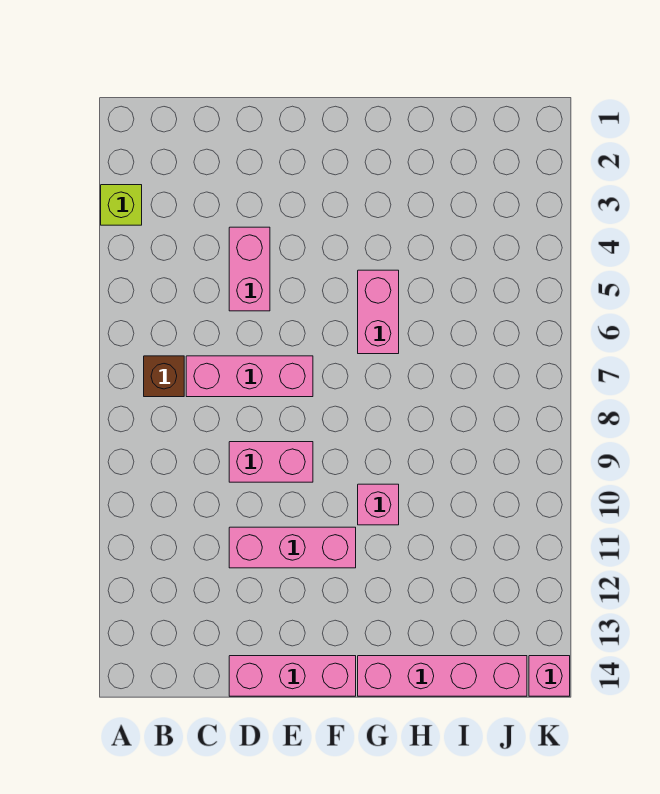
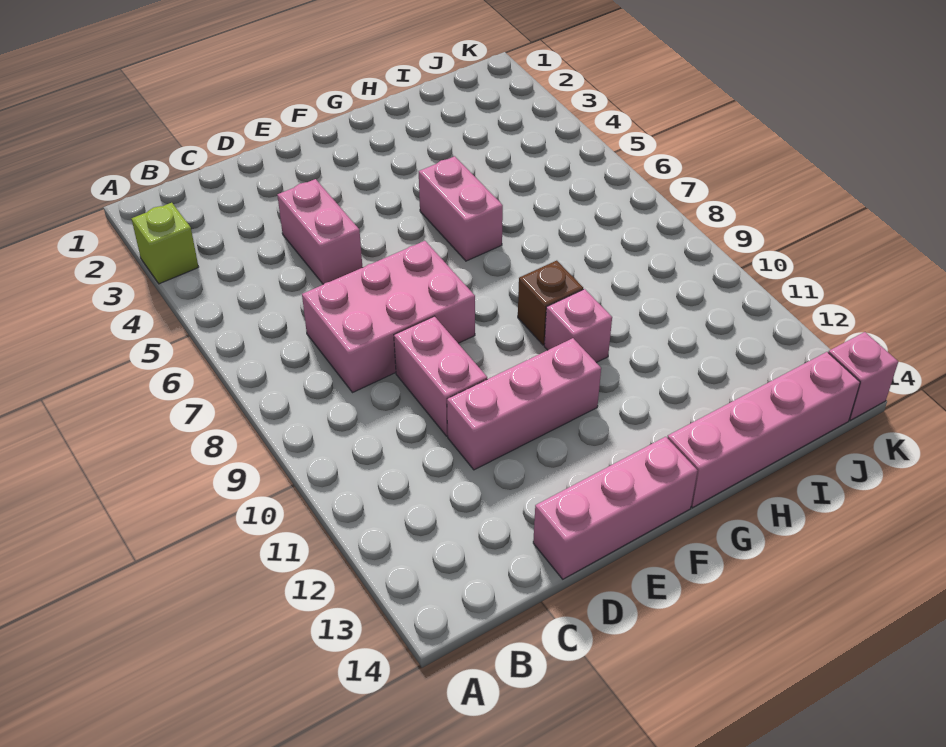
brown 1x1 brick [144,356,184,397] -> brown 1x1 brick moved to [518,261,583,345]
pink 1x3 brick [186,356,313,397] -> pink 2x3 brick [302,241,475,393]
pink 1x2 brick [229,442,313,482] -> pink 1x2 brick turned to [394,316,487,436]

